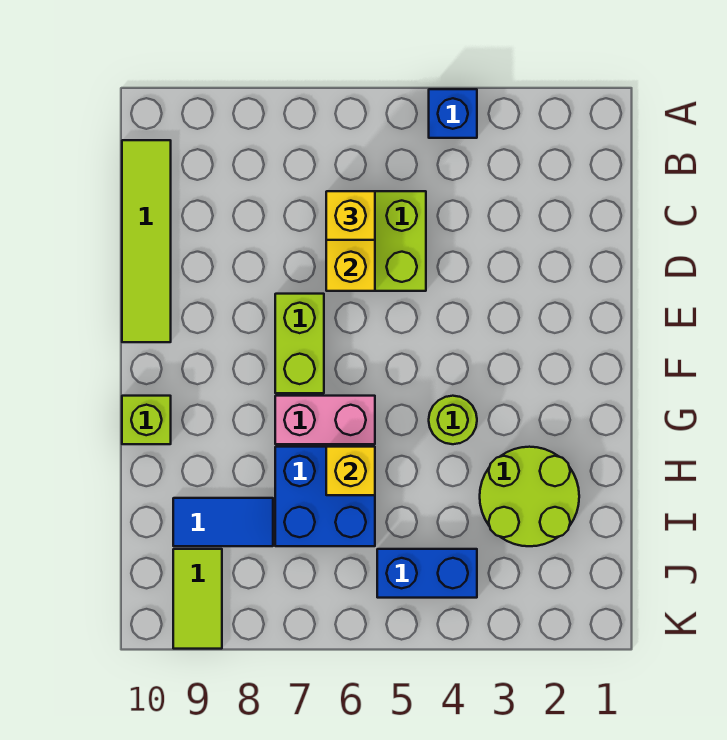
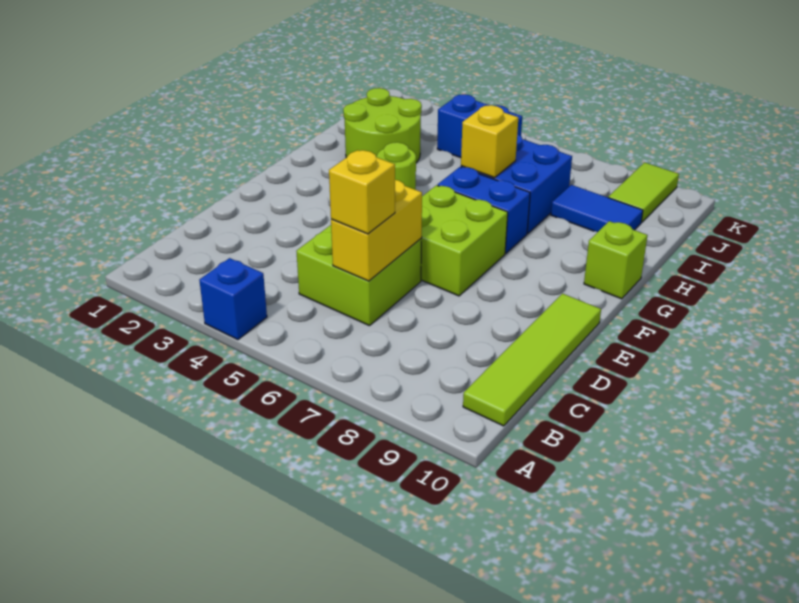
lime 1x2 brick [275,294,324,393] -> lime 2x2 brick [421,185,508,296]
pink 1x2 brick [275,396,375,444] -> blue 1x2 brick [438,167,530,253]

